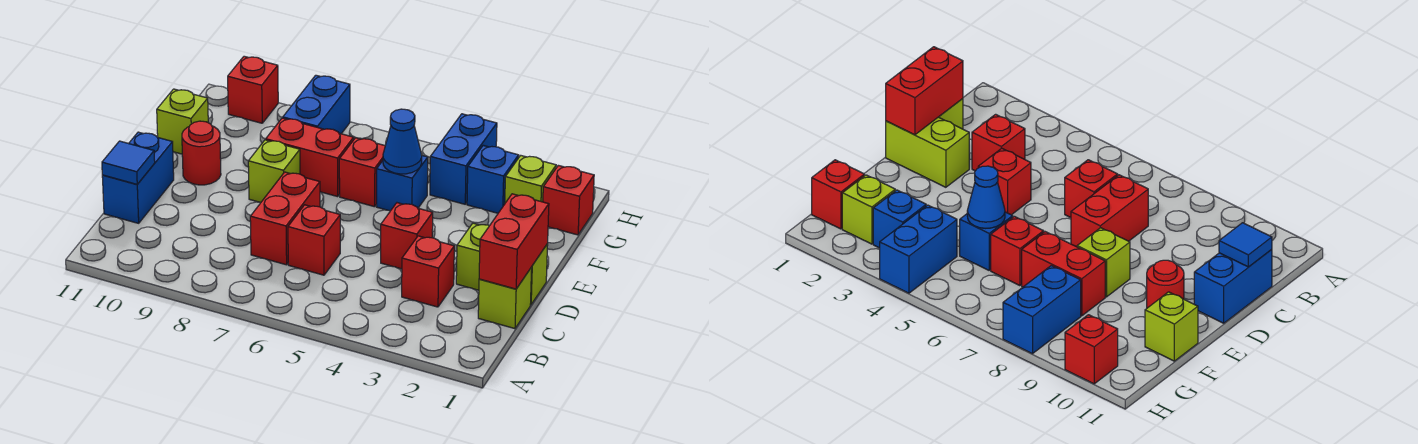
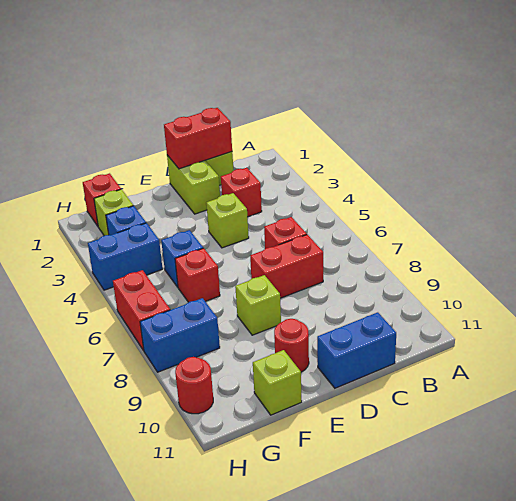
blue 1x1 tile [102,141,155,184] -> none
red 1x1 brick [381,203,433,269] -> lime 1x1 brick [206,193,249,248]
blue 1x1 cone [383,109,422,174] -> none
red 1x2 brick [266,118,354,197] -> red 1x2 brick moved to [113,270,170,351]
red 1x1 brick [228,56,278,123] -> red 1x1 round brick [175,357,213,414]

